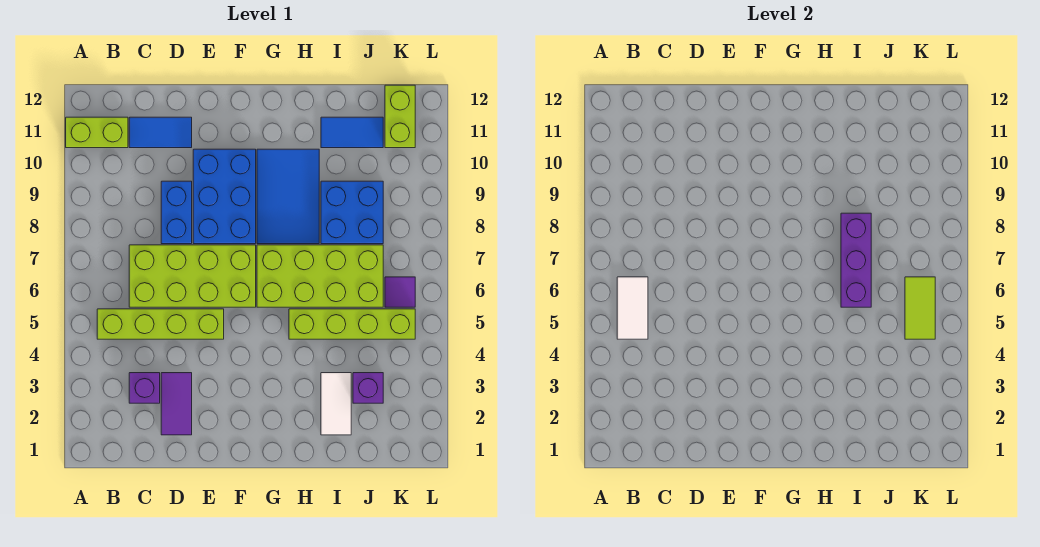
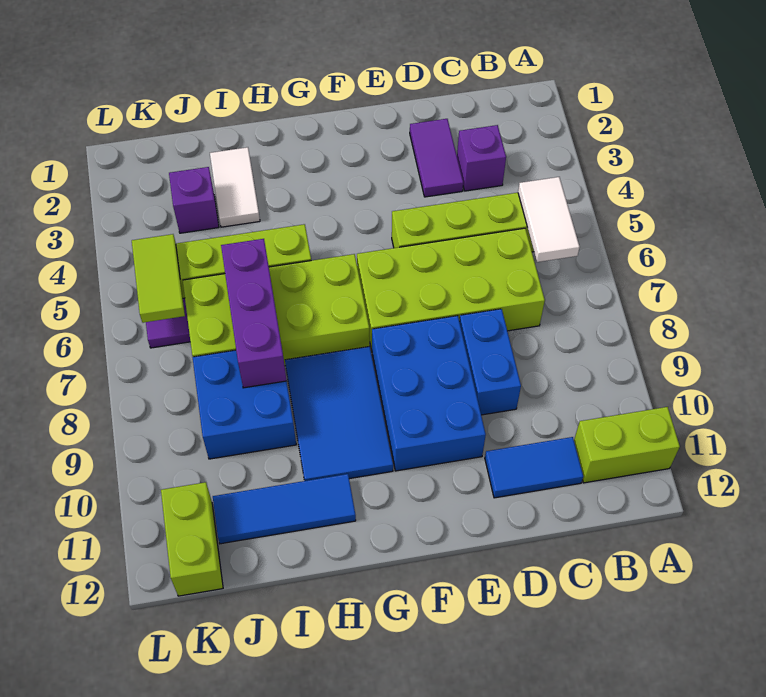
blue 1x2 tile [321,117,383,148] -> blue 1x3 tile [213,474,356,544]

